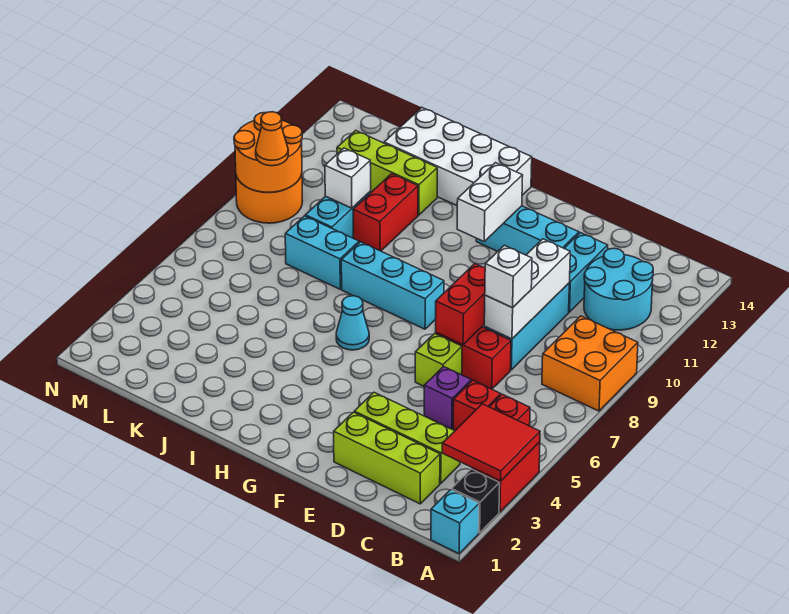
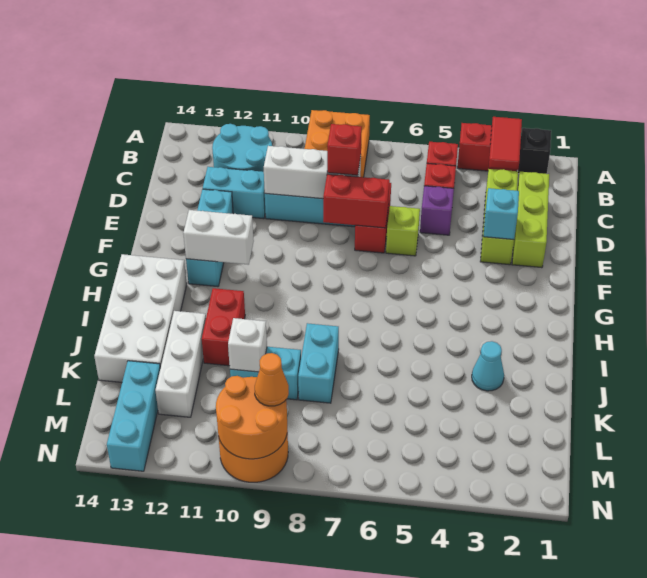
cyan 1x1 brick [431,490,479,554] -> cyan 1x1 brick moved to [483,188,519,240]
red 2x2 tile [442,404,540,481] -> red 1x2 tile [489,117,522,170]
white 1x1 brick [485,245,532,308] -> red 1x1 brick [327,124,362,175]
cyan 1x3 brick [341,242,444,329] -> cyan 1x3 brick moved to [107,361,160,471]
cyan 1x1 cone [336,296,369,350] -> cyan 1x1 cone moved to [472,341,504,391]
red 1x2 brick [353,174,418,251] -> red 1x2 brick turned to [202,288,245,366]
lime 1x3 brick [337,131,437,215] -> white 1x3 brick [155,311,206,417]

